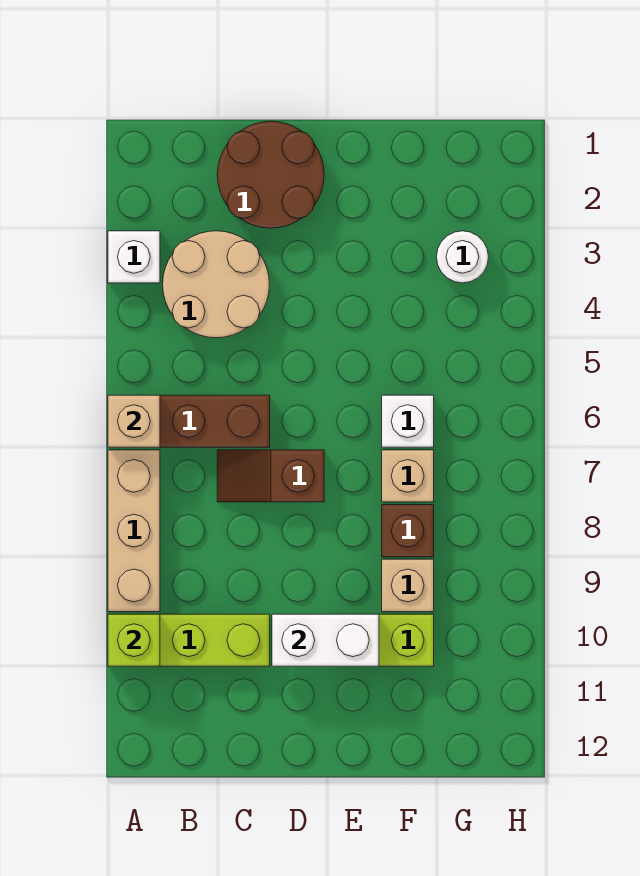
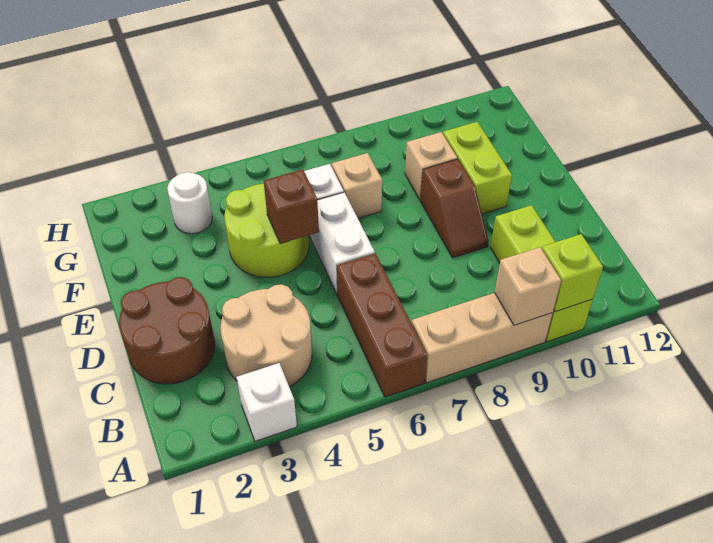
tan 1x1 brick [108,395,160,447] -> tan 1x1 brick moved to [495,247,561,325]
brown 1x2 slope [217,450,324,502] -> brown 1x2 slope moved to [420,159,489,258]
white 1x2 brick [272,614,379,666] -> white 1x2 brick moved to [309,192,375,293]
none -> lime 2x2 round brick [224,184,309,278]
brown 1x1 brick [382,505,434,557] -> brown 1x1 brick moved to [264,169,319,244]

